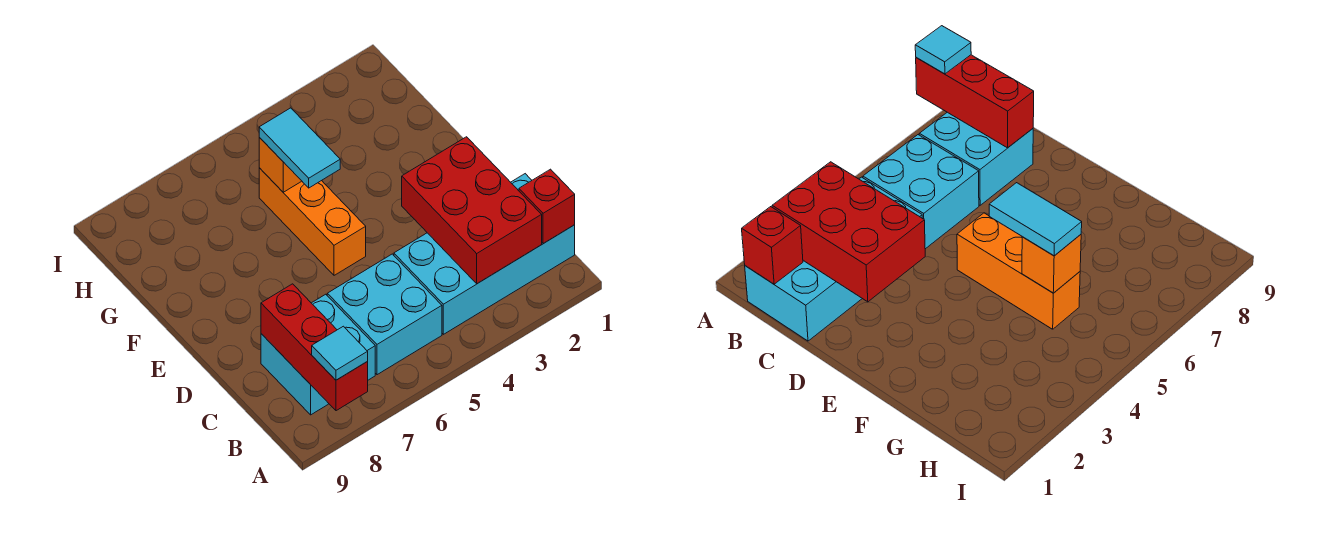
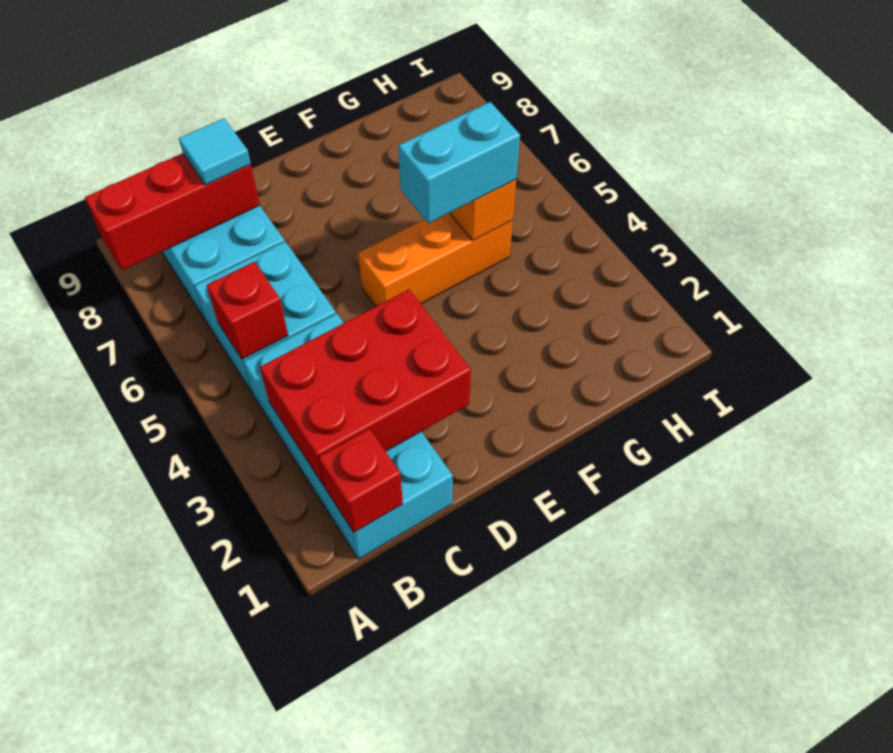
cyan 1x1 tile [312,326,368,380] -> cyan 1x1 tile moved to [179,118,251,185]
none -> red 1x1 brick [207,262,288,359]
cyan 1x2 tile [259,108,340,188] -> cyan 1x2 brick [398,102,520,223]

